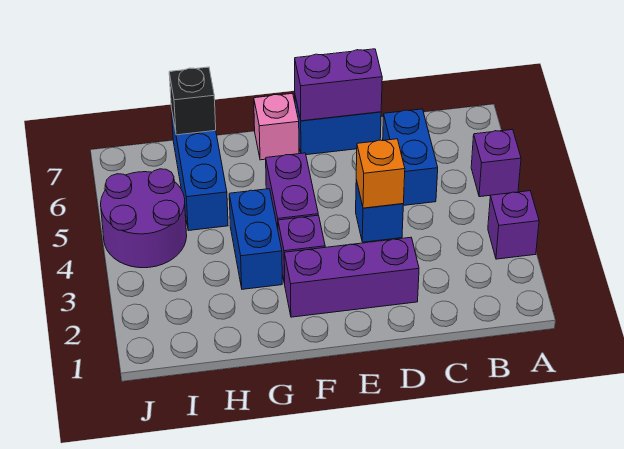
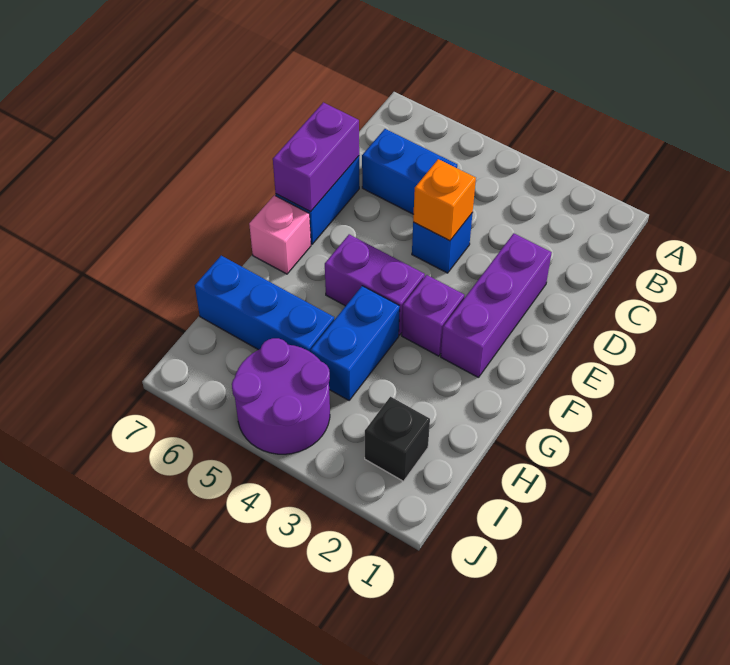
purple 1x1 brick [488,191,539,259] -> none
purple 1x1 brick [471,129,521,197] -> none
blue 1x2 brick [229,189,282,289] -> blue 1x2 brick turned to [311,286,400,400]
black 1x1 brick [169,67,216,135] -> black 1x1 brick moved to [365,397,430,481]

